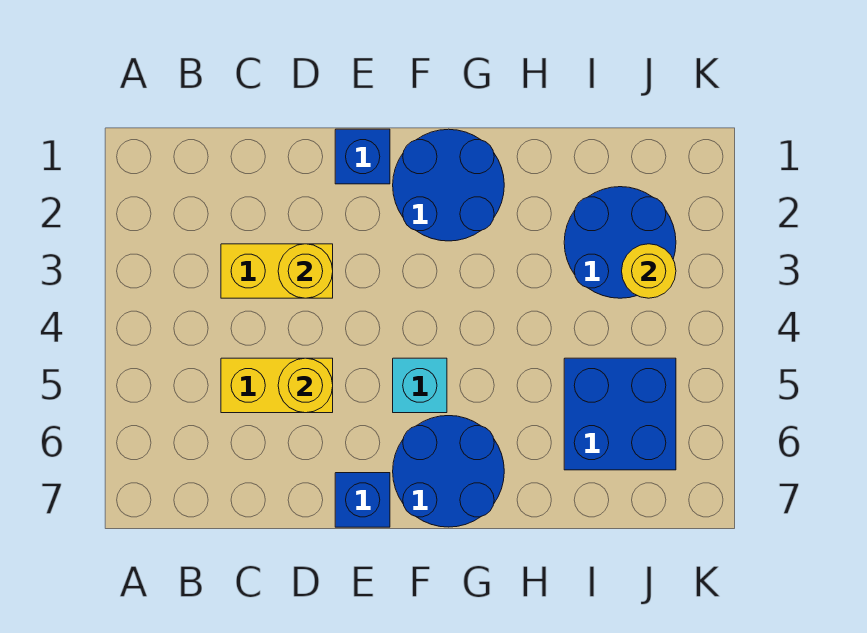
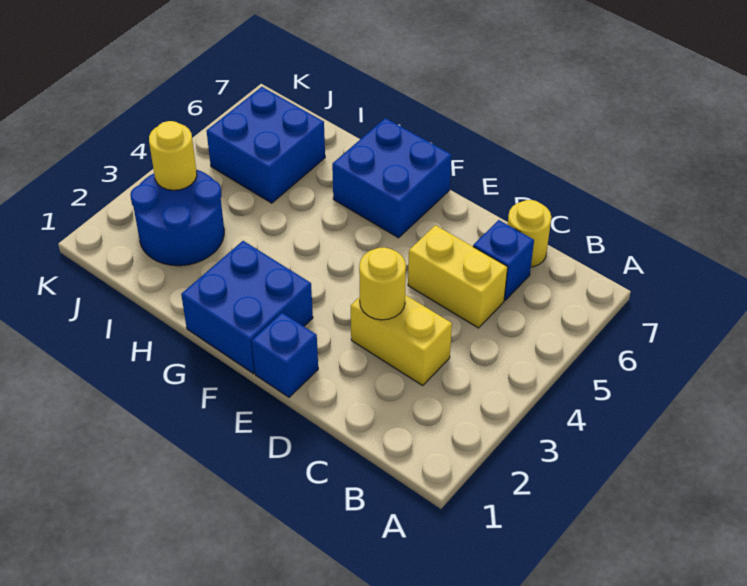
yellow 1x1 round brick [278,358,333,413] -> yellow 1x1 round brick moved to [508,200,551,267]
blue 1x1 brick [335,473,390,527] -> blue 1x1 brick moved to [473,220,534,300]
blue 2x2 round brick [393,129,504,241] -> blue 2x2 brick [181,241,313,373]
cyan 1x1 brick [393,358,447,413] -> none
blue 2x2 round brick [393,416,504,527] -> blue 2x2 brick [332,118,452,238]

